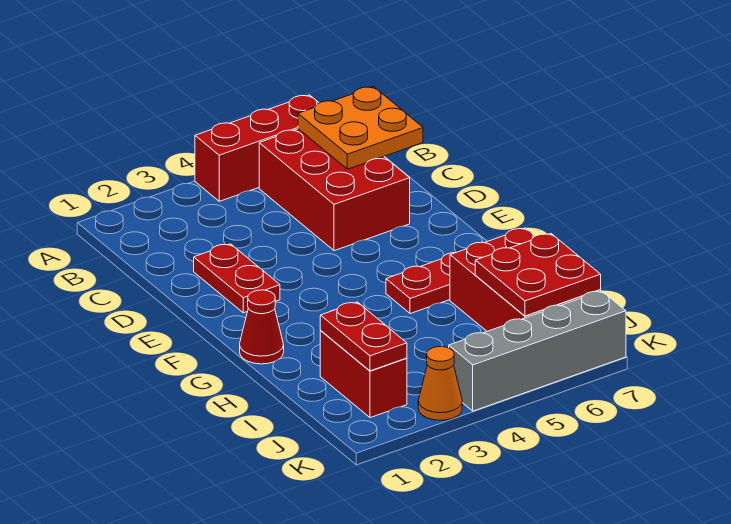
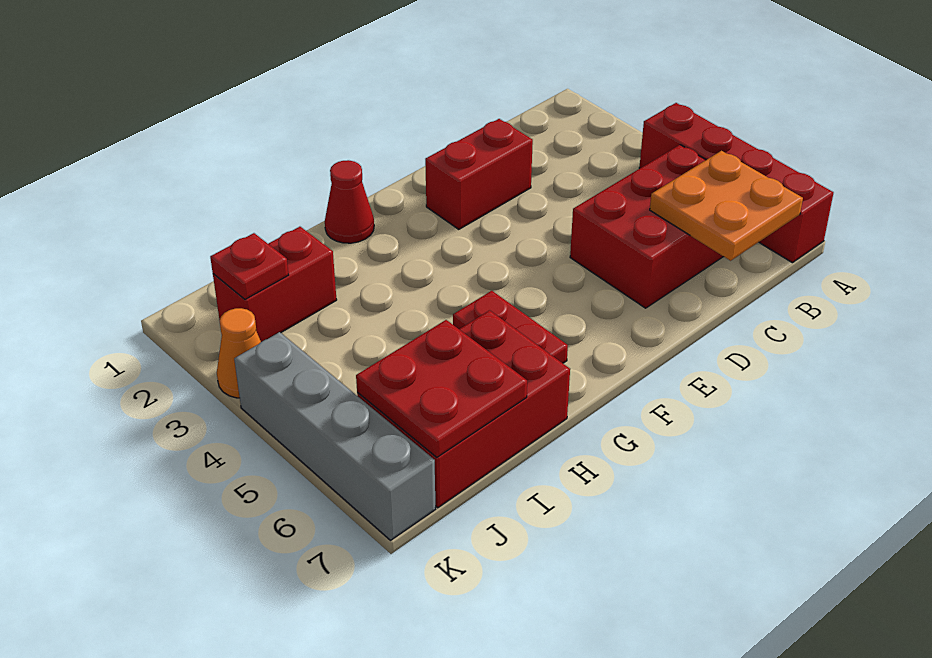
red 1x3 brick [195,95,319,201] -> red 1x4 brick [639,103,833,263]
red 1x2 plate [194,244,280,313] -> red 1x2 brick [425,119,533,229]
red 1x2 plate [320,302,407,371] -> red 1x1 plate [210,233,288,299]

